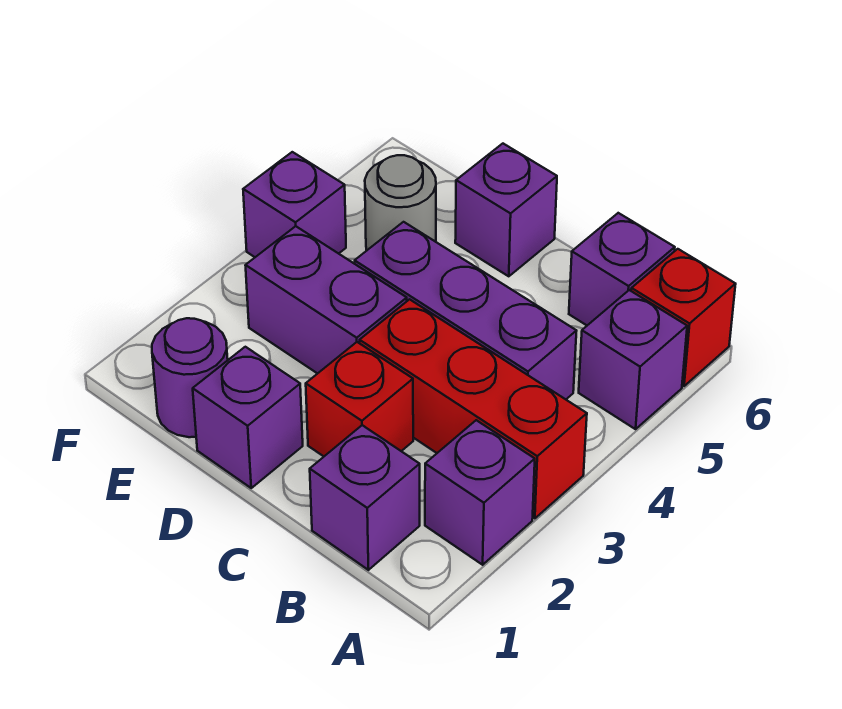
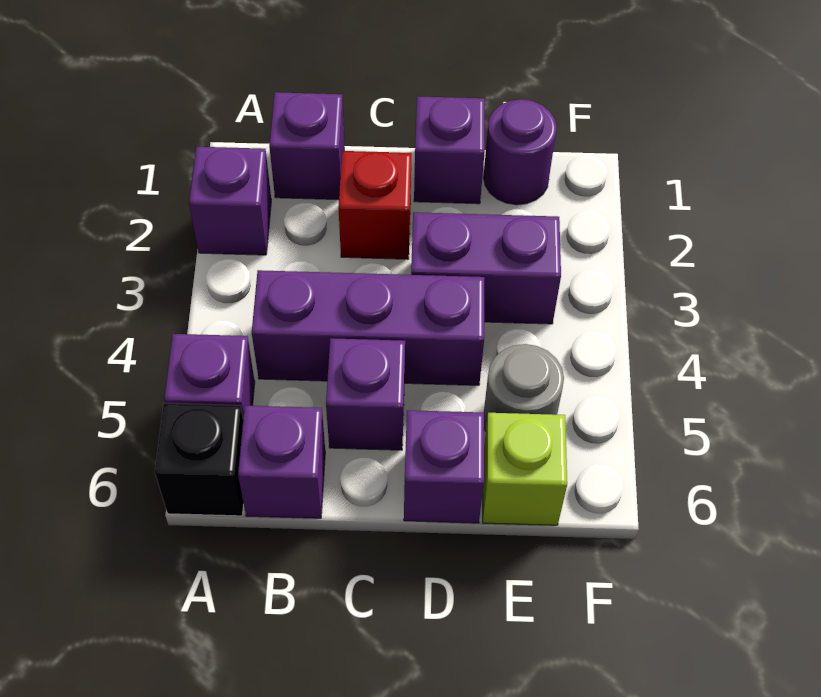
red 1x3 brick [360,299,587,518] -> none
red 1x1 brick [631,249,736,386] -> black 1x1 brick [155,403,244,516]
none -> lime 1x1 brick [483,413,567,525]
purple 1x1 brick [243,152,346,257] -> purple 1x1 brick moved to [326,338,405,450]

